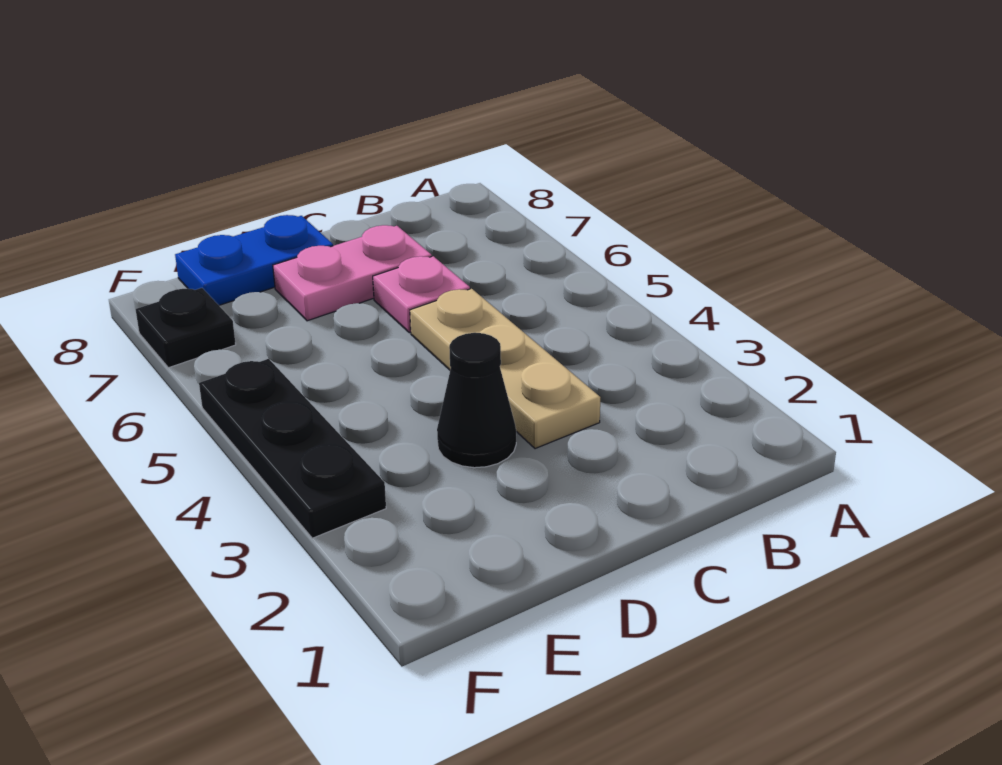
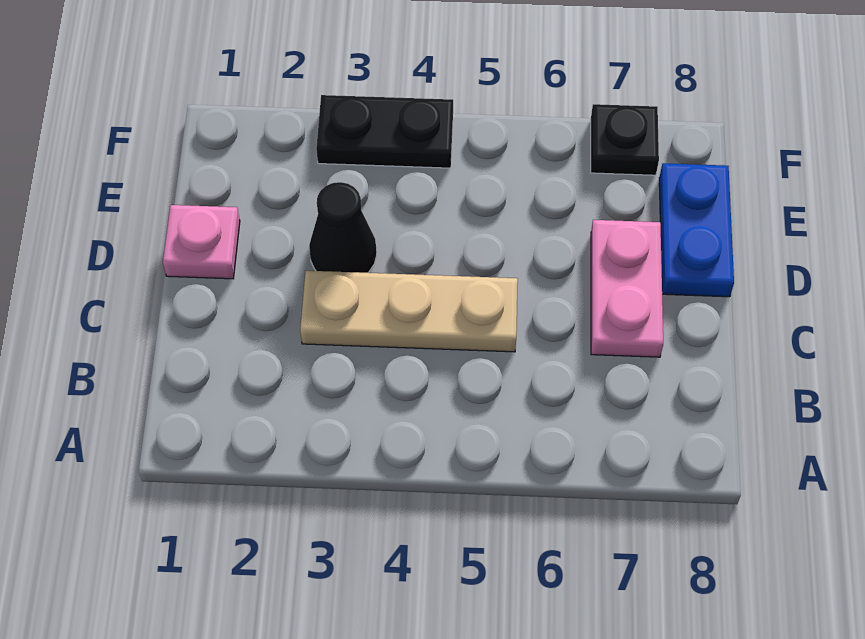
pink 1x1 plate [373,256,470,333] -> pink 1x1 plate moved to [163,205,240,279]
black 1x3 plate [199,359,386,538] -> black 1x2 plate [316,95,453,168]

